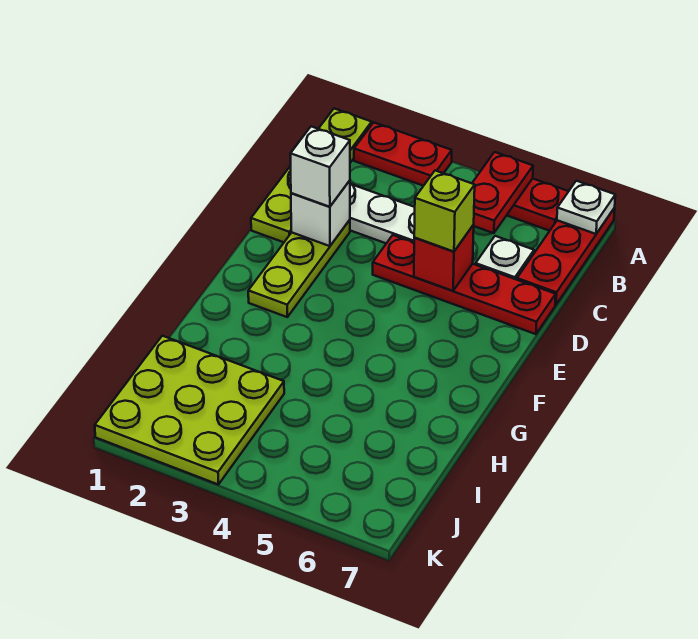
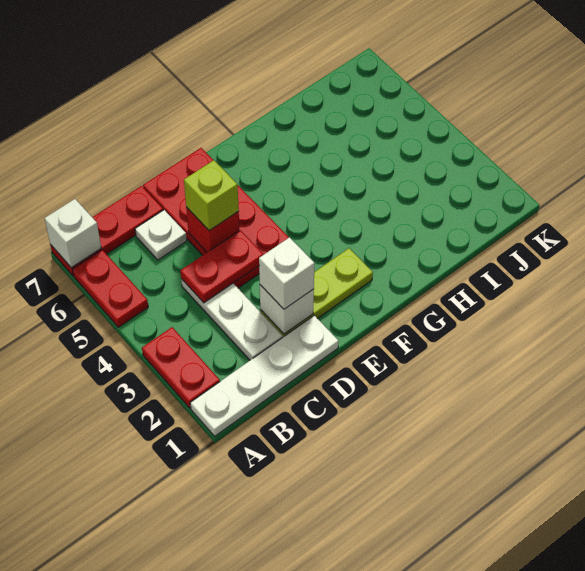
lime 1x4 plate [251,108,372,242] -> white 1x4 plate [190,315,339,436]
red 1x2 plate [472,152,533,233] -> red 1x2 plate moved to [181,230,264,303]
white 1x1 plate [557,181,615,234] -> white 1x1 brick [45,199,101,268]
red 1x4 plate [373,235,556,334] -> red 2x4 plate [143,148,289,288]
lime 3x3 plate [95,336,284,484] -> none

